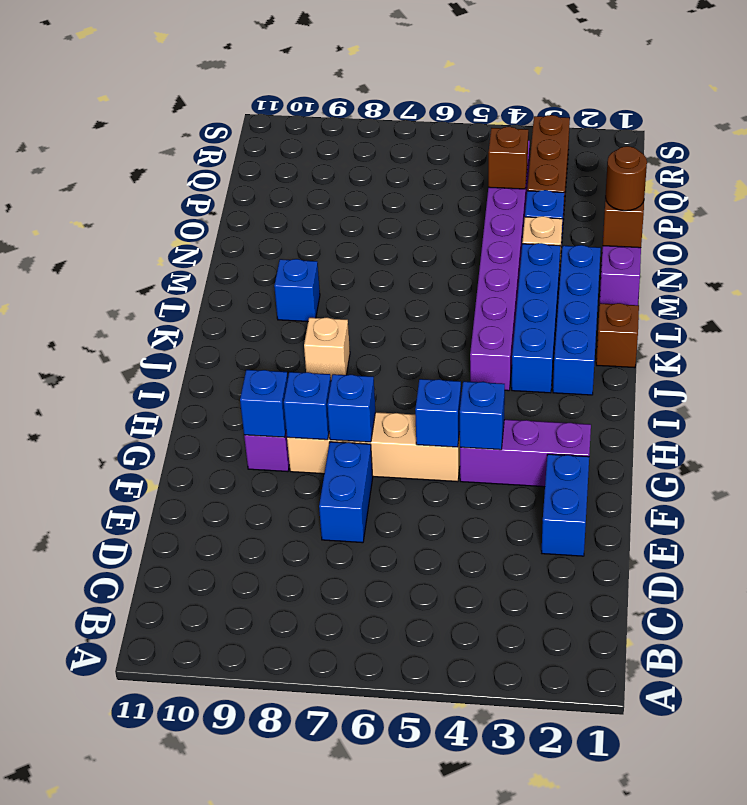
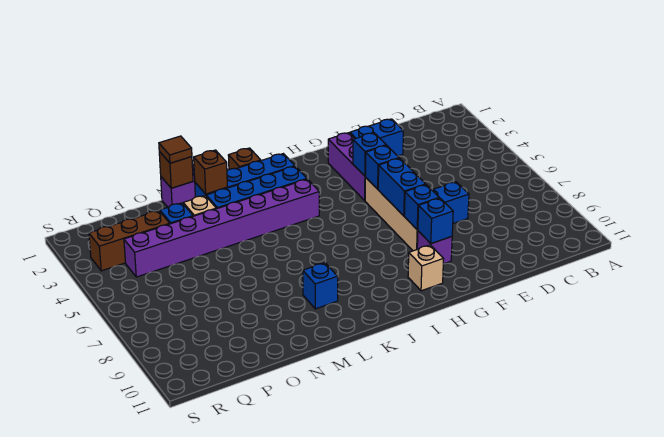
blue 1x1 brick [327,374,375,442] -> blue 1x2 brick [378,158,426,216]
tan 1x1 brick [304,317,350,379] -> tan 1x1 brick moved to [408,245,444,291]
brown 1x1 round brick [605,146,647,211] -> brown 1x1 tile [159,136,192,163]
brown 1x1 brick [488,127,528,189] -> brown 1x1 brick moved to [194,150,227,194]

